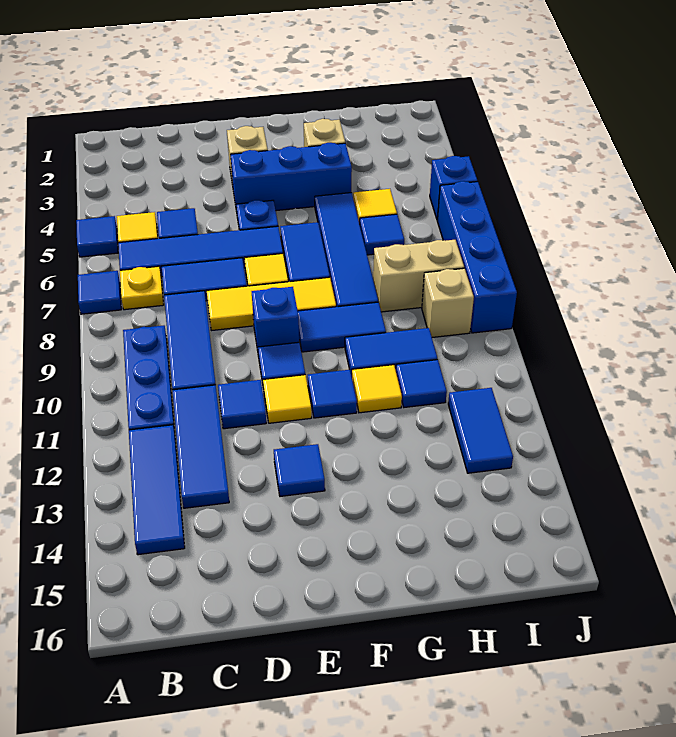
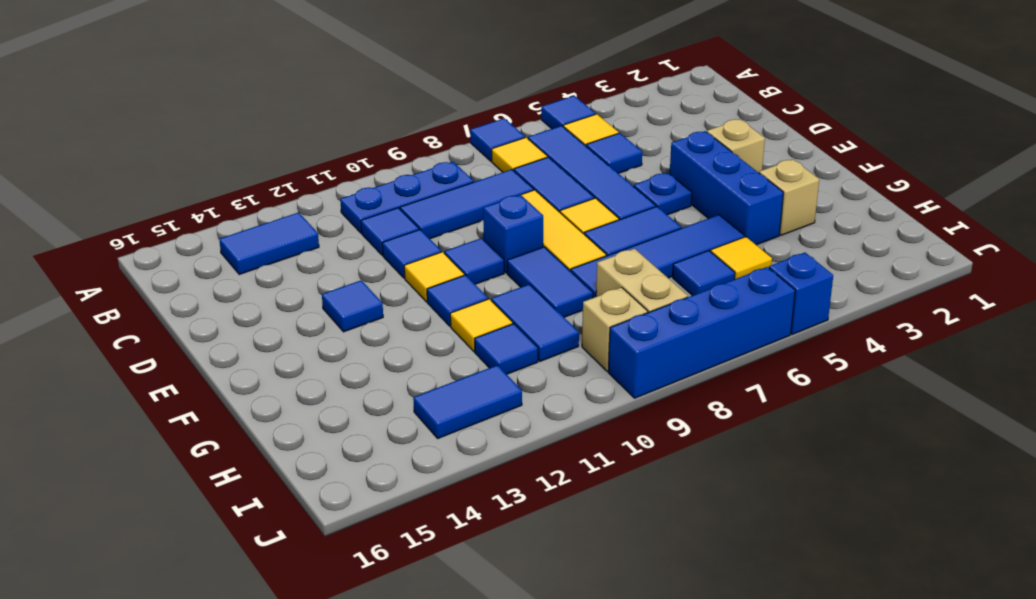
yellow 1x1 plate [120,266,164,310] -> yellow 1x1 tile [492,138,548,172]
blue 1x3 tile [129,425,185,555] -> blue 1x2 tile [219,212,319,275]
blue 1x3 tile [173,385,229,508] -> blue 1x1 tile [361,208,419,255]

